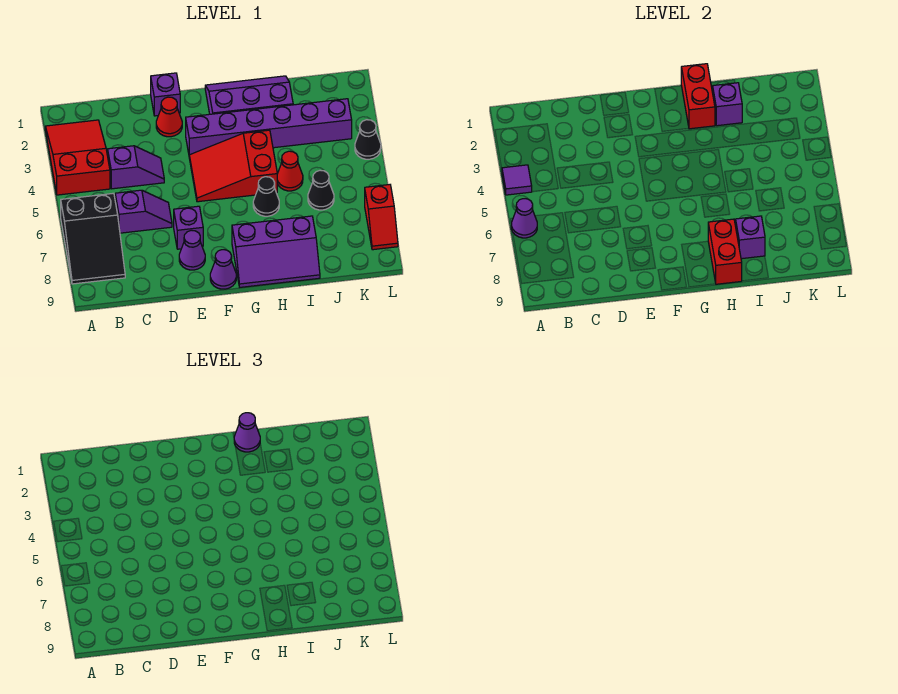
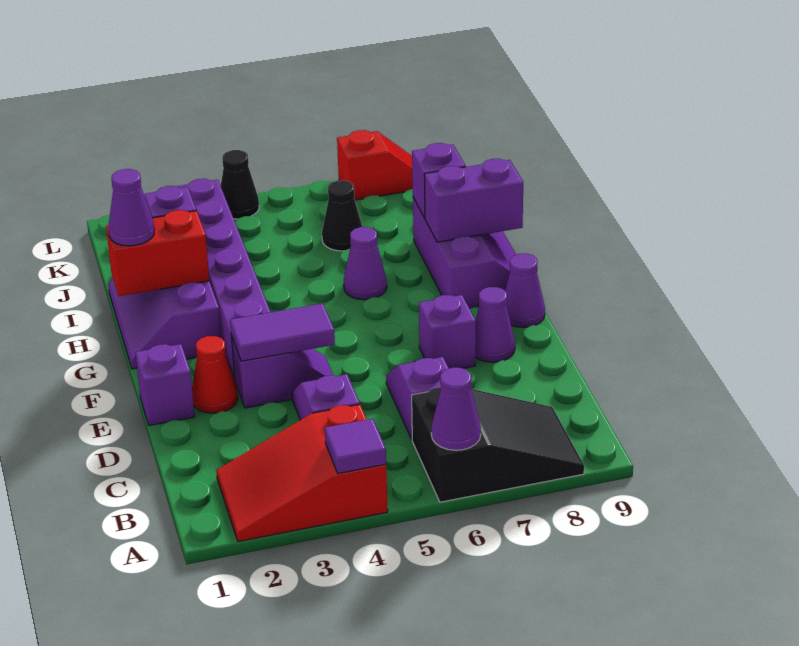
none -> purple 1x2 slope [232,338,333,408]
none -> purple 1x2 tile [230,303,335,361]
red 2x3 slope [189,130,277,202] -> none
black 1x1 cone [253,177,279,216] -> purple 1x1 cone [344,227,387,300]
red 1x2 brick [708,219,742,284] -> purple 1x2 brick [424,159,523,242]
red 1x1 cone [277,151,303,191] -> none

